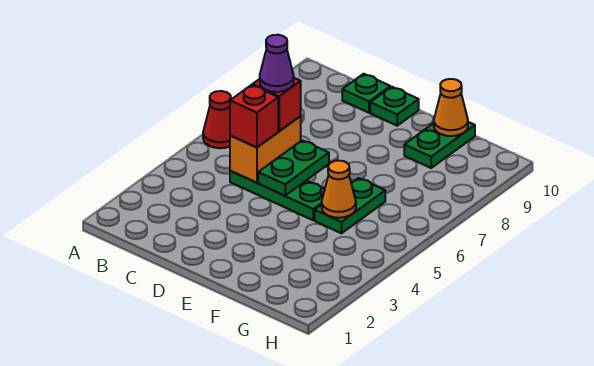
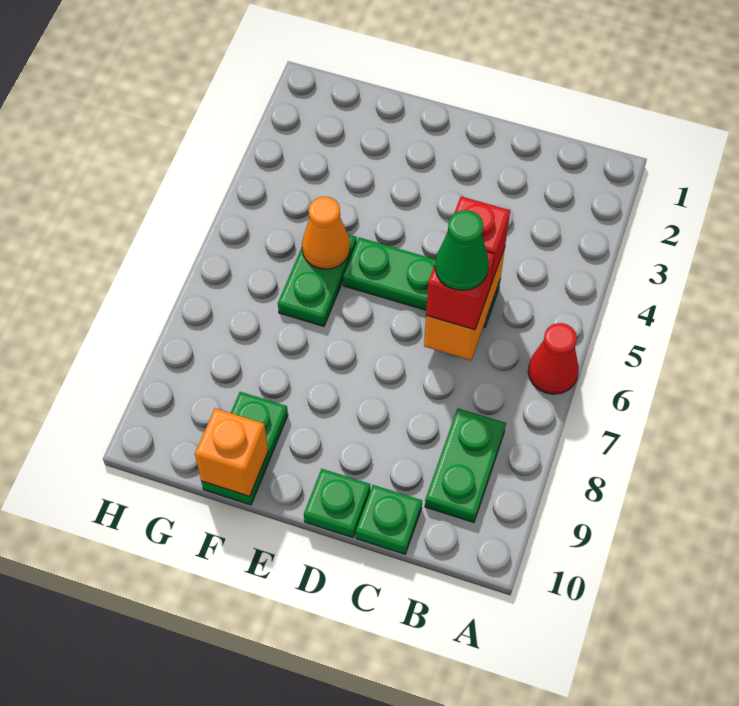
purple 1x1 cone [260,35,294,92] -> green 1x1 cone [435,210,489,290]
green 1x2 plate [258,140,329,196] -> green 1x2 plate moved to [425,408,506,522]
orange 1x1 cone [434,79,468,136] -> orange 1x1 brick [195,408,268,496]

